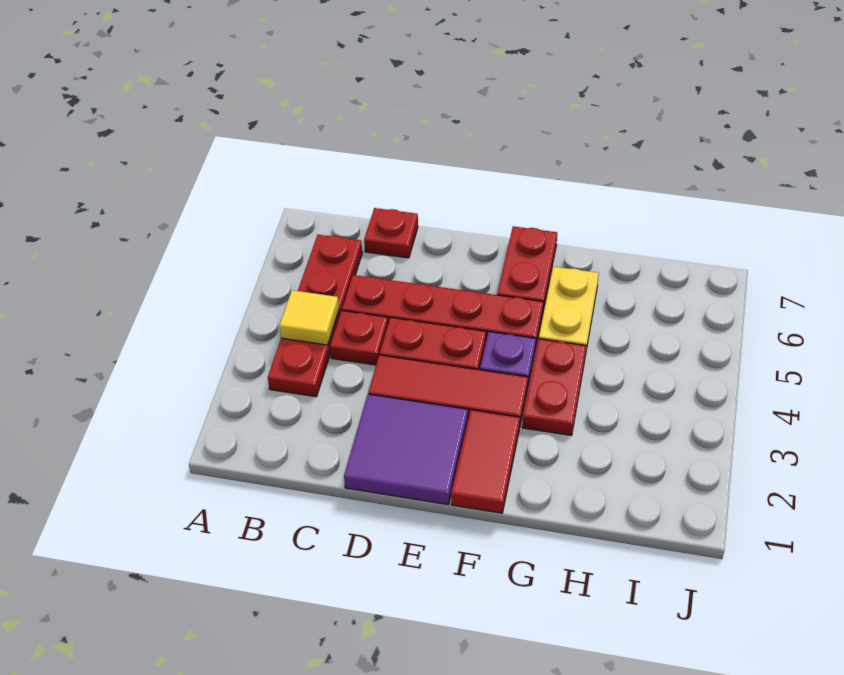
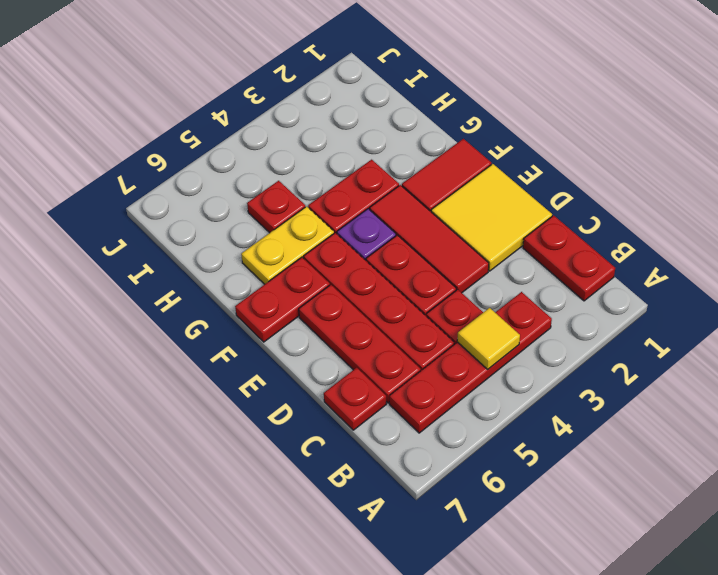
none -> red 1x2 plate [523,215,615,301]
none -> red 1x3 plate [299,285,421,403]
purple 2x2 tile [344,394,468,505] -> yellow 2x2 tile [431,164,552,271]
none -> red 1x1 plate [247,181,305,233]

